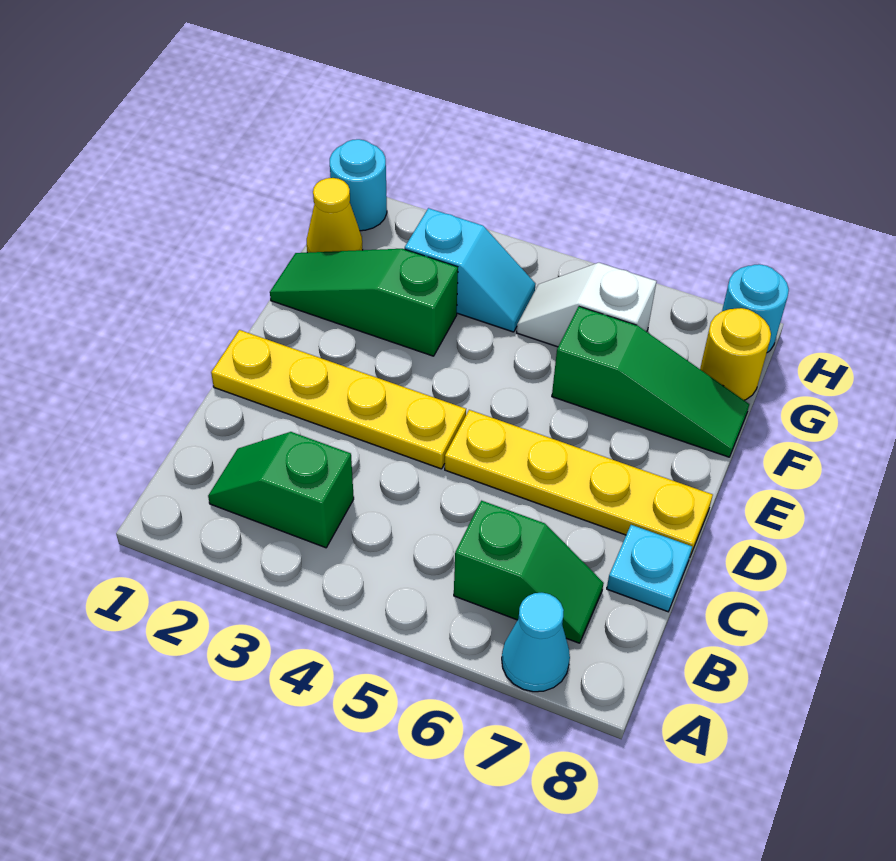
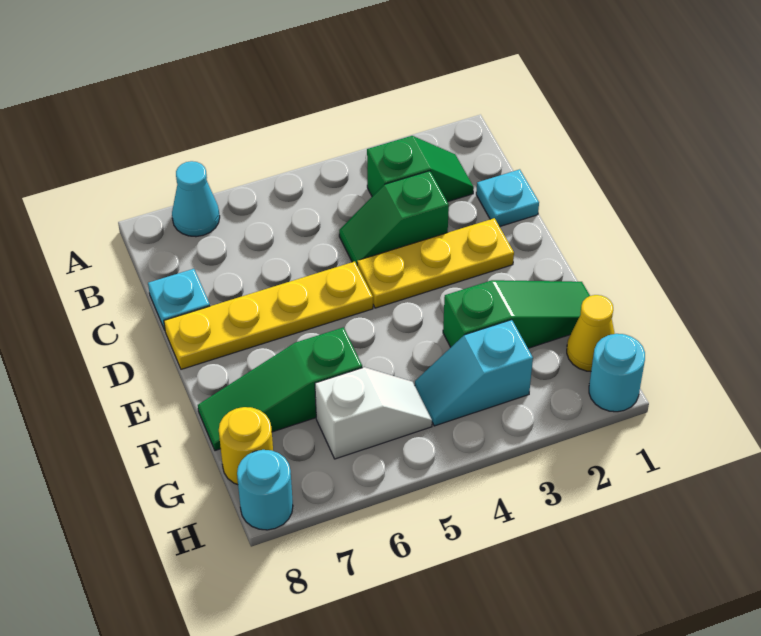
green 1x2 slope [454,501,604,643] -> green 1x2 slope moved to [339,171,449,264]
none -> cyan 1x1 plate [476,169,539,227]
yellow 1x4 plate [211,330,466,469] -> yellow 1x3 plate [357,218,514,308]

